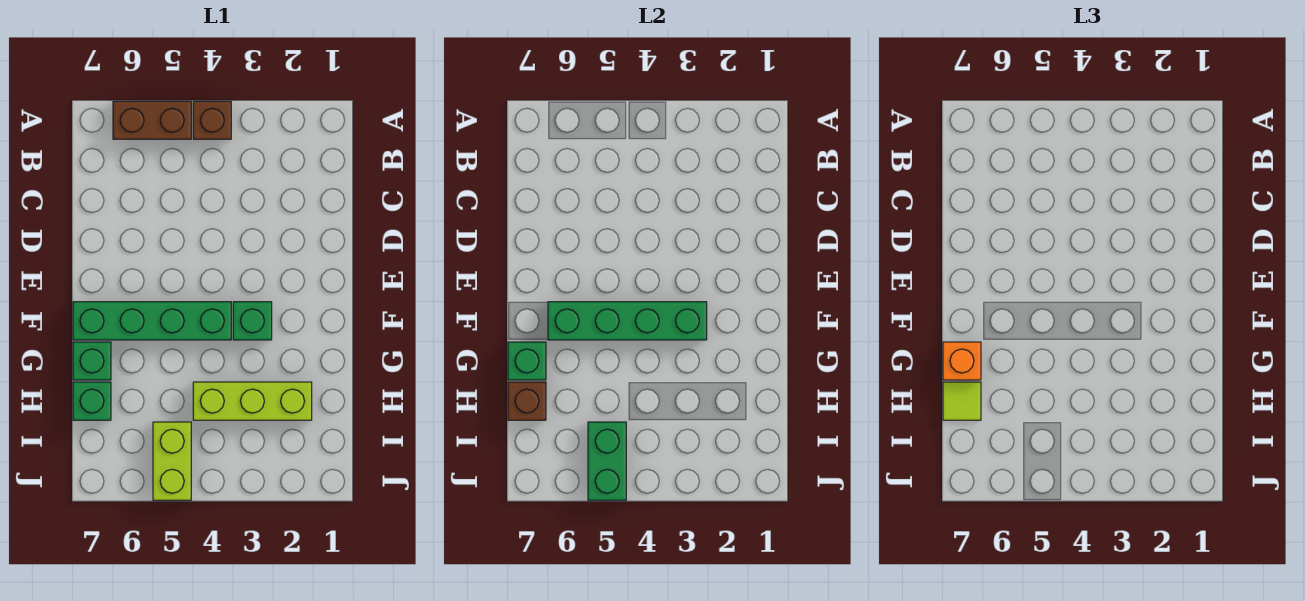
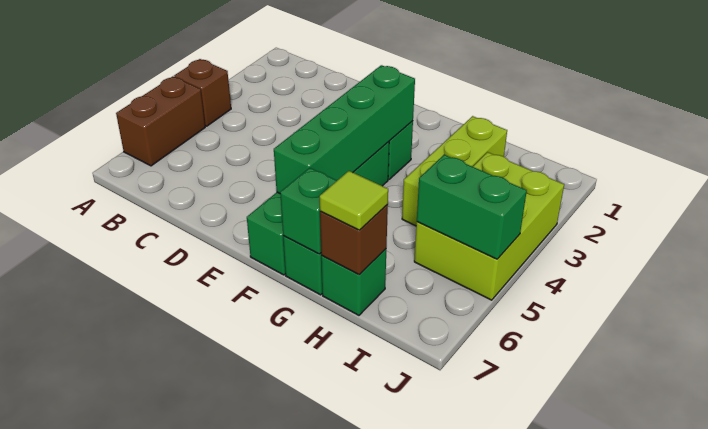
orange 1x1 brick [943,342,981,380] -> none
lime 1x2 brick [153,422,191,500] -> lime 2x3 brick [414,152,564,300]

